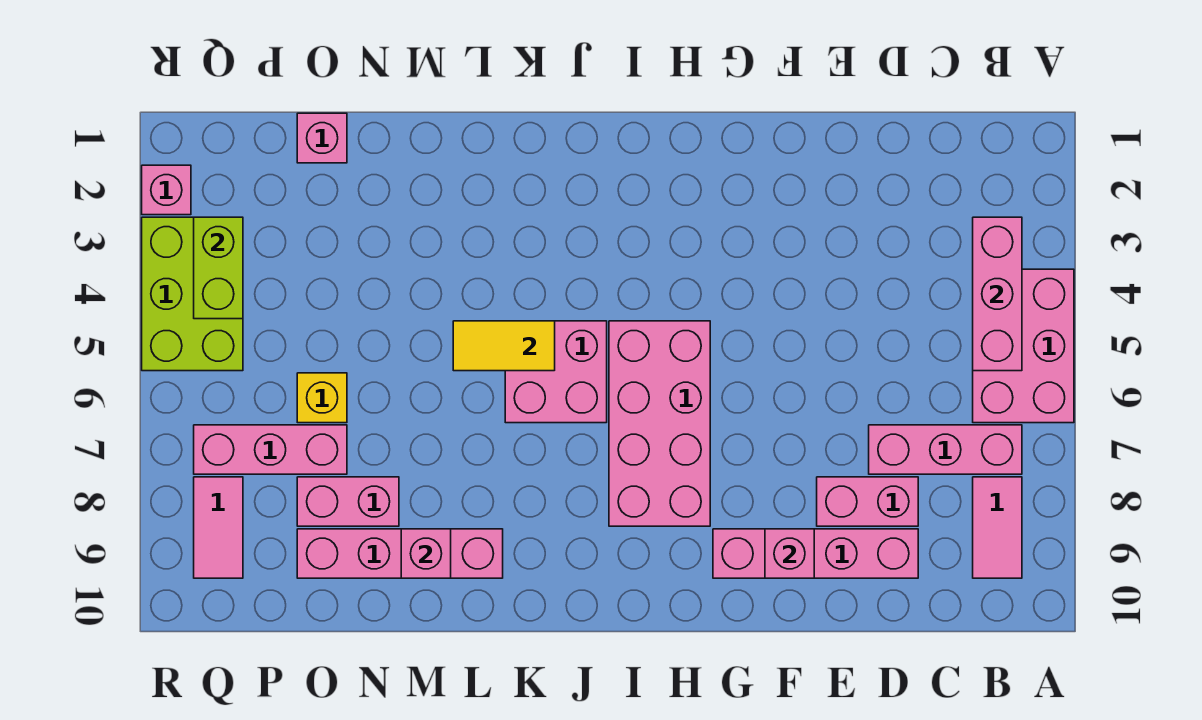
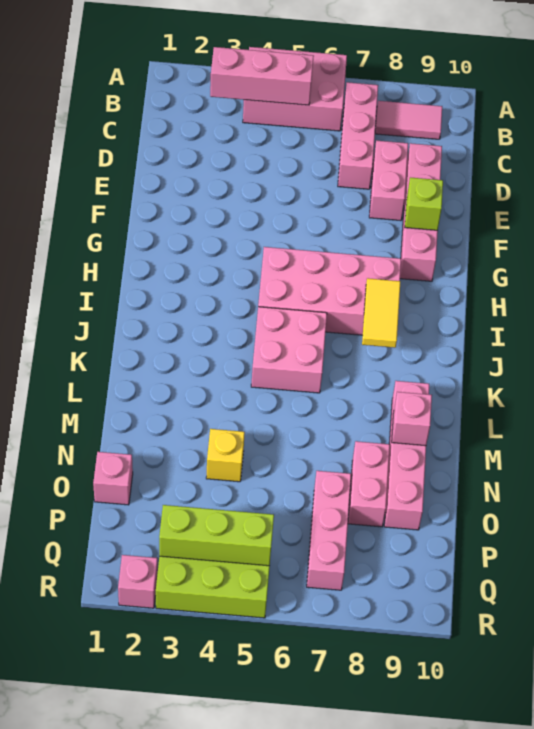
pink 1x1 brick [765,529,814,578] -> lime 1x1 brick [405,177,443,230]
yellow 1x2 tile [453,321,555,371] -> yellow 1x2 tile moved to [362,278,400,348]
yellow 1x1 brick [297,373,347,423] -> yellow 1x1 brick moved to [206,429,245,482]
lime 1x2 brick [194,217,243,319] -> lime 1x3 brick [159,505,274,566]
pink 1x2 tile [194,477,243,578] -> none

